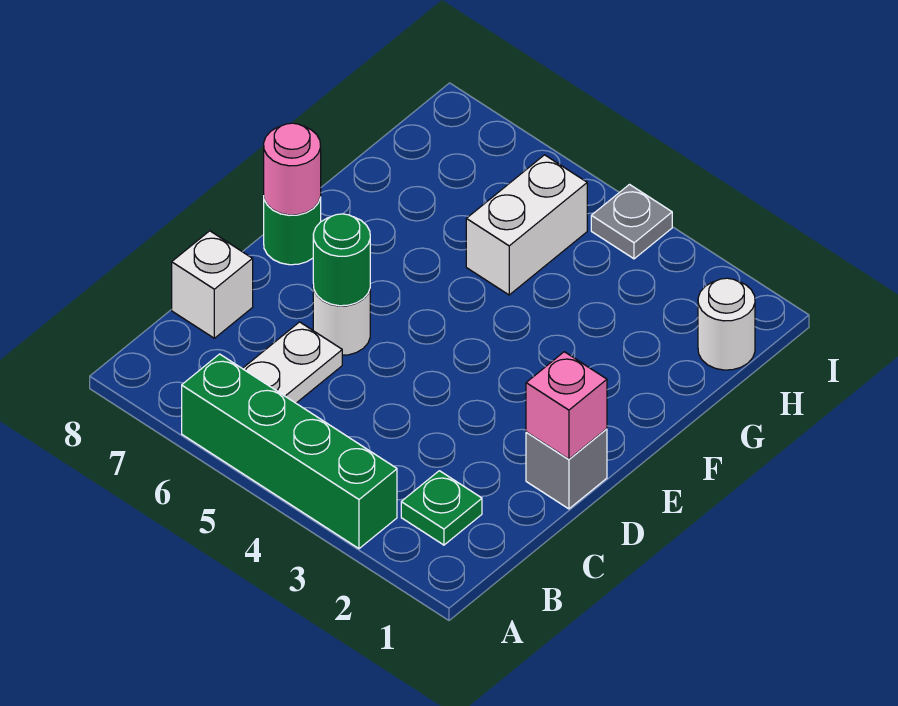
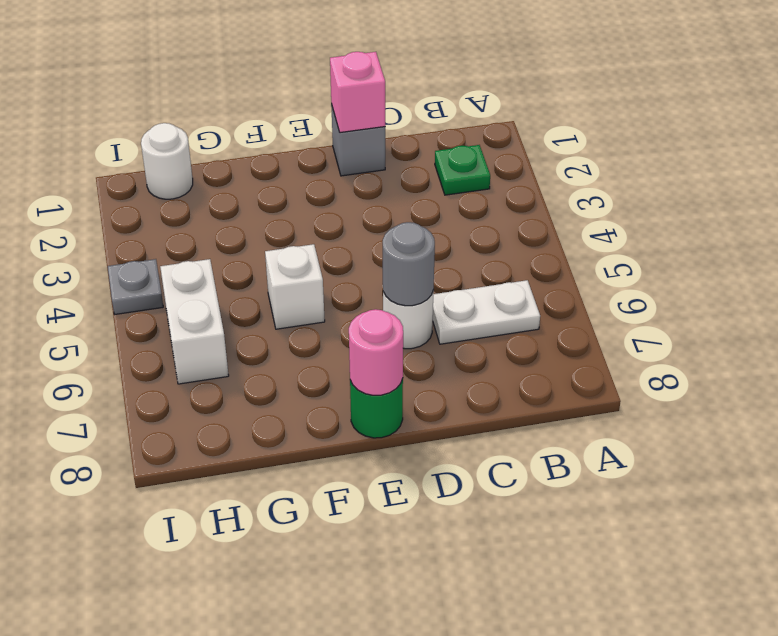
green 1x4 brick [182,354,397,549] -> none
white 1x1 brick [172,231,253,338] -> white 1x1 brick moved to [265,244,325,329]
green 1x1 round brick [313,214,370,306] -> grey 1x1 round brick [383,222,435,306]
white 1x2 brick [466,155,587,295] -> white 1x2 brick turned to [160,259,229,384]

